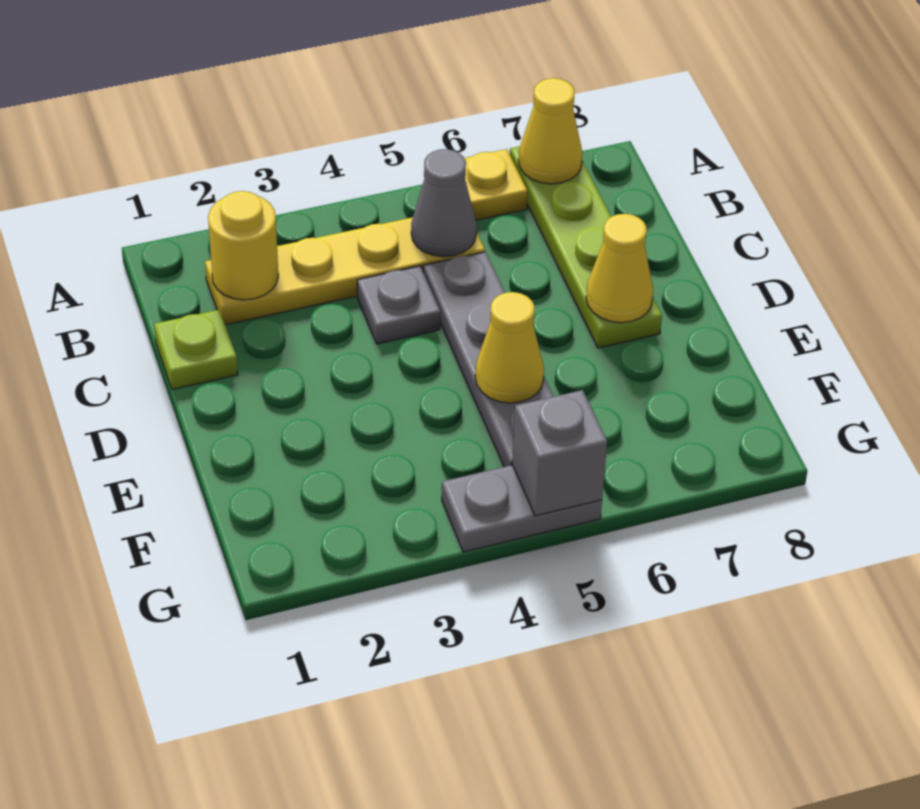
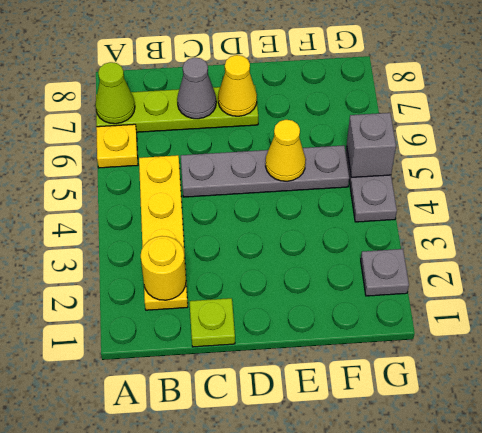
yellow 1x1 cone [519,78,582,184] -> lime 1x1 cone [95,62,135,124]
grey 1x1 cone [411,149,477,257] -> grey 1x1 cone moved to [177,57,216,119]
grey 1x1 plate [357,266,440,344] -> grey 1x1 plate moved to [361,249,409,296]

